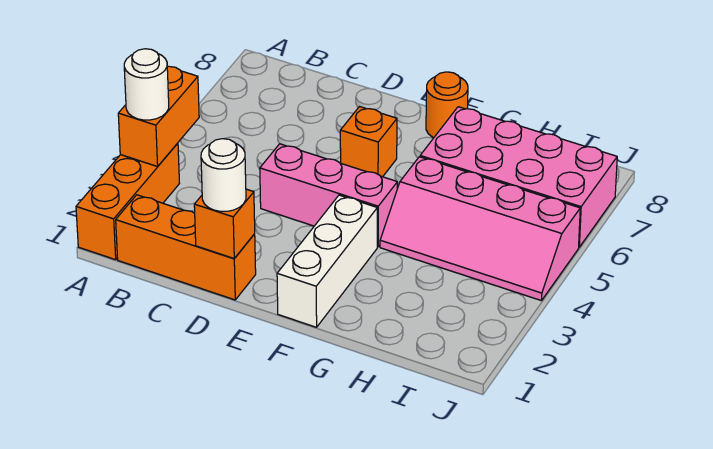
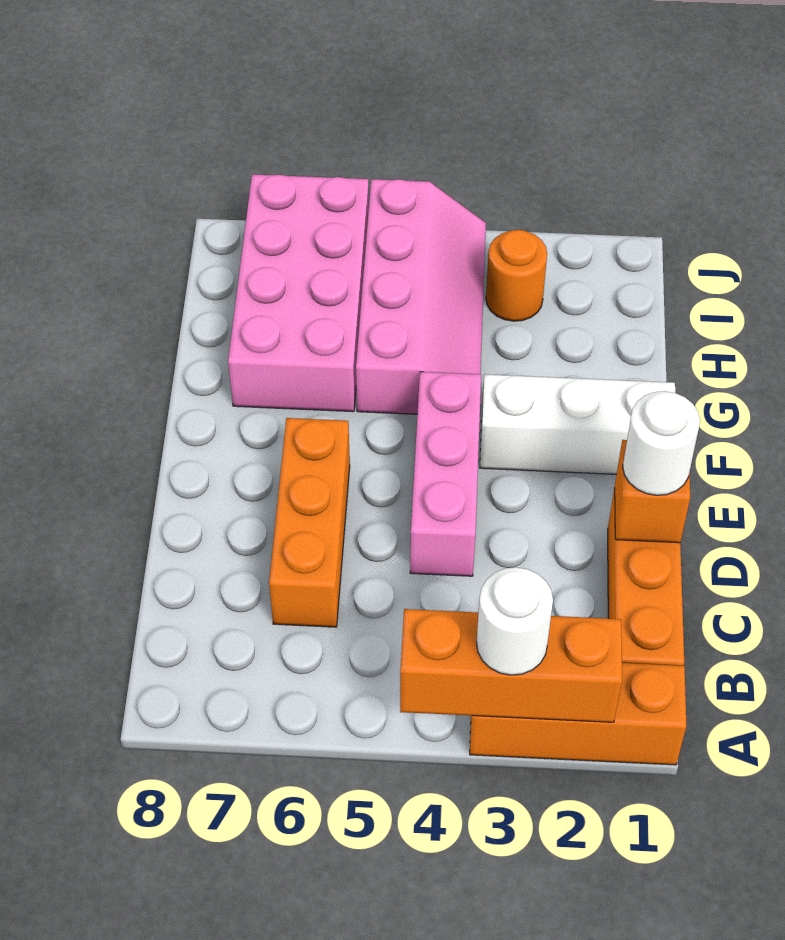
orange 1x2 brick [118,66,199,167] -> orange 1x3 brick [400,609,622,722]
orange 1x1 brick [340,107,397,177] -> orange 1x3 brick [269,418,350,627]
orange 1x1 round brick [426,72,468,138] -> orange 1x1 round brick moved to [486,230,547,321]

